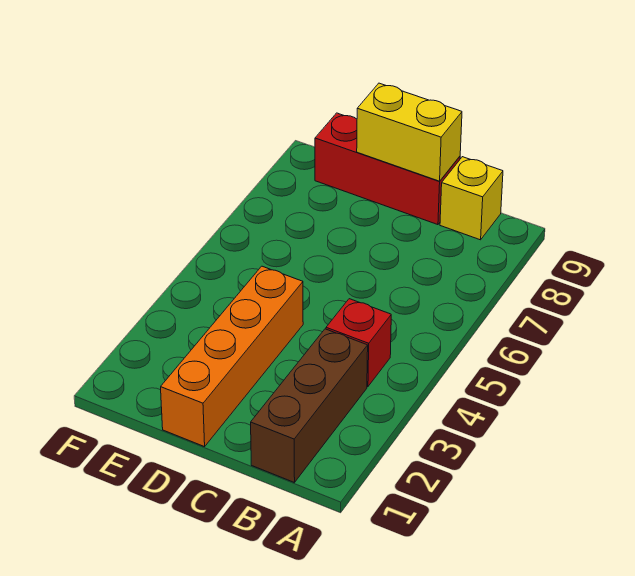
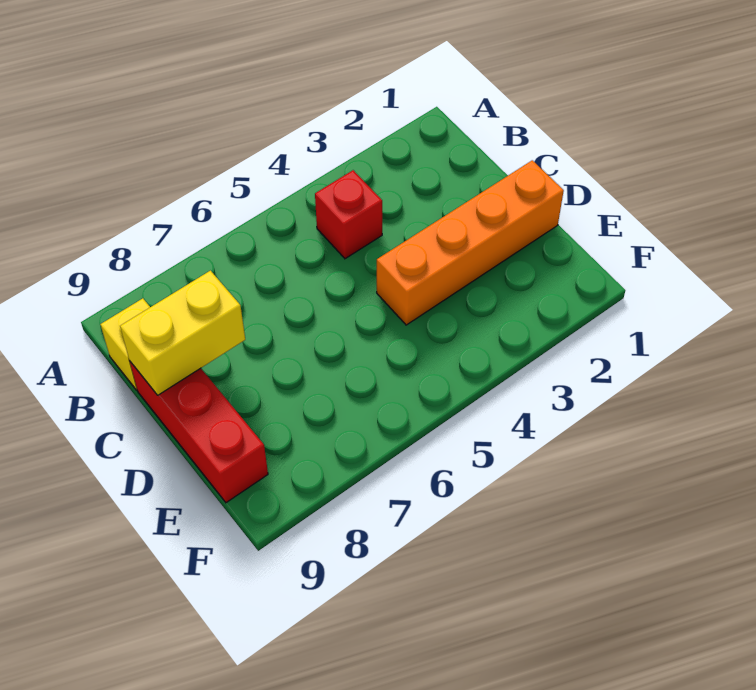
brown 1x3 brick [251,329,368,483] -> none
yellow 1x2 brick [357,83,462,181] -> yellow 1x2 brick turned to [120,271,245,395]

